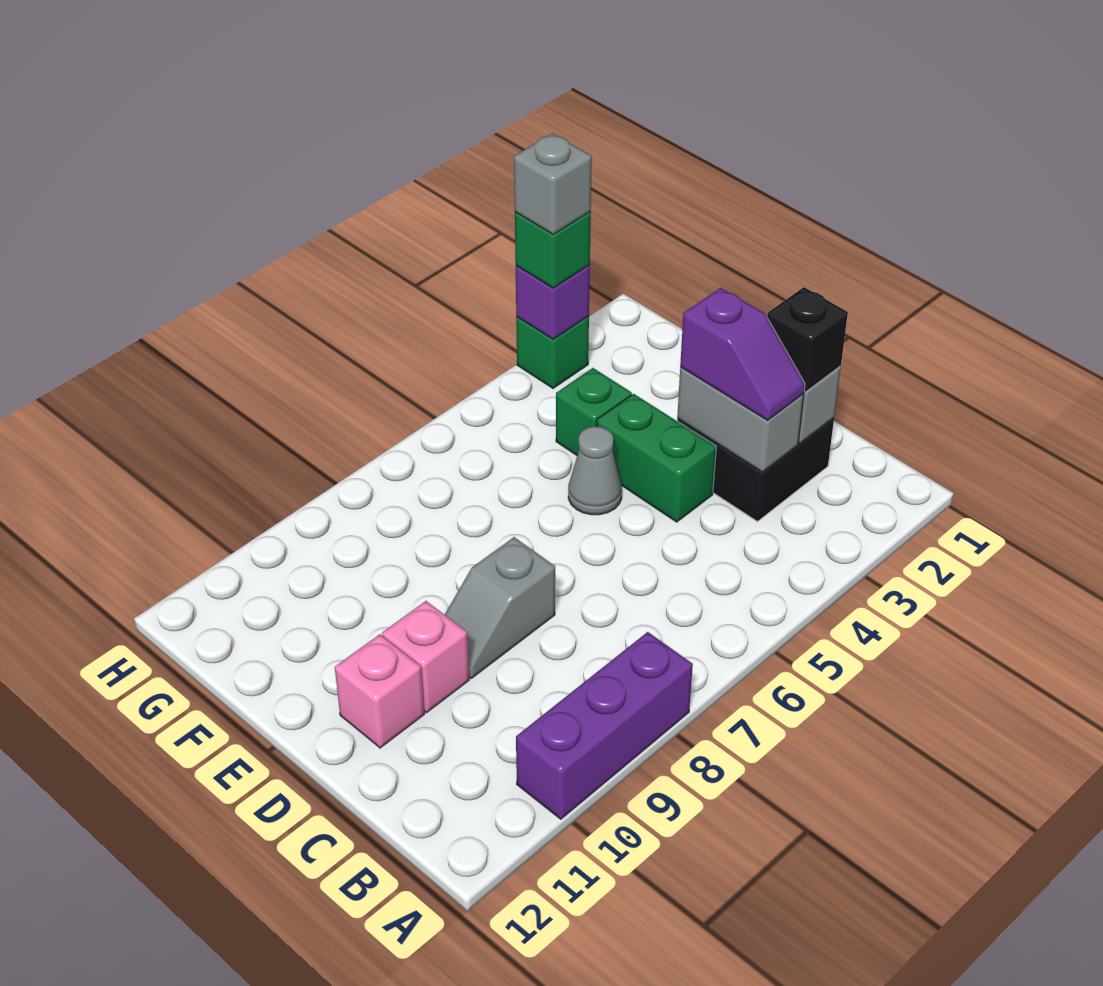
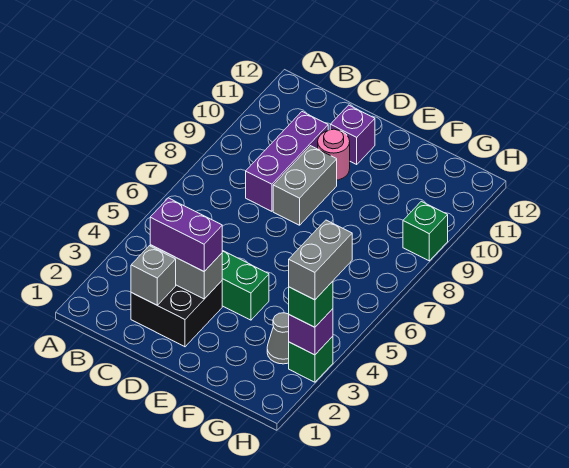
purple 1x3 brick [516,632,693,819] -> purple 1x3 brick moved to [246,112,328,211]
black 1x1 brick [767,287,848,392] -> none
purple 1x2 slope [680,288,805,420] -> purple 1x2 brick [150,198,222,271]
grey 1x2 slope [445,537,555,678] -> grey 1x2 brick [273,146,337,225]
pink 1x1 brick [382,601,469,713] -> pink 1x1 round brick [318,129,350,180]
pink 1x1 brick [335,634,424,748] -> purple 1x1 brick [330,105,375,164]
grey 1x1 cone [568,426,622,515] -> grey 1x1 cone moved to [267,313,289,364]
green 1x1 brick [556,368,632,455] -> green 1x1 brick moved to [403,201,448,261]
grey 1x1 brick [514,134,592,234] -> grey 1x2 brick [289,220,352,300]

